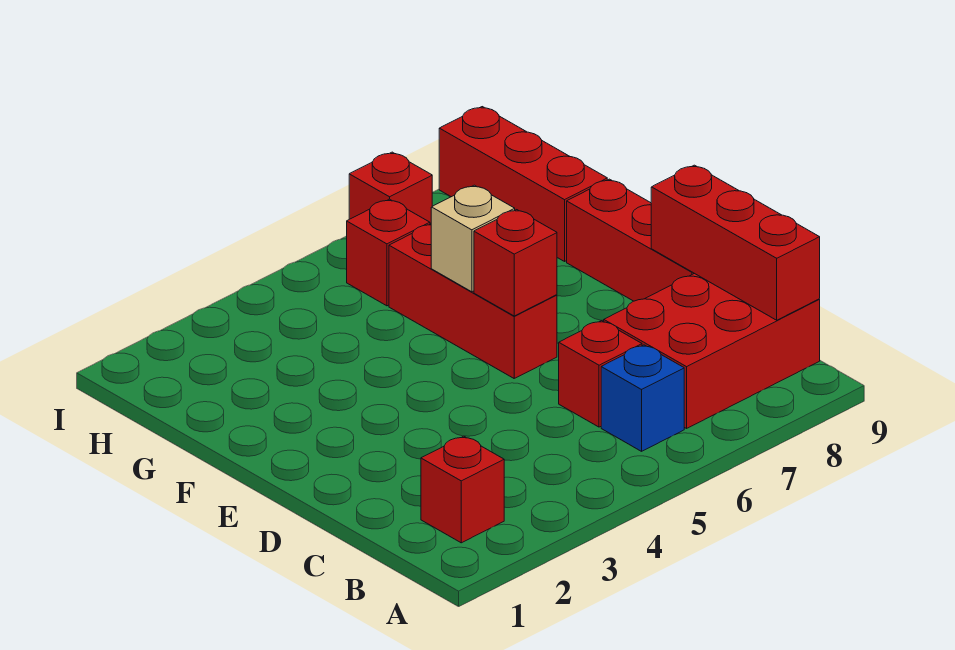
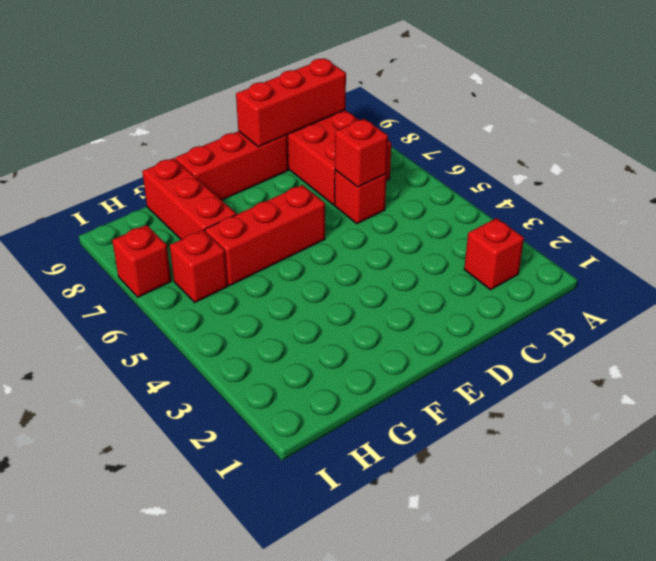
blue 1x1 brick [601,345,684,451] -> none
red 1x1 brick [474,210,557,316] -> red 1x1 brick moved to [335,119,388,187]
tan 1x1 brick [431,185,515,292] -> none
red 1x3 brick [439,107,607,261] -> red 1x3 brick turned to [142,158,236,240]

